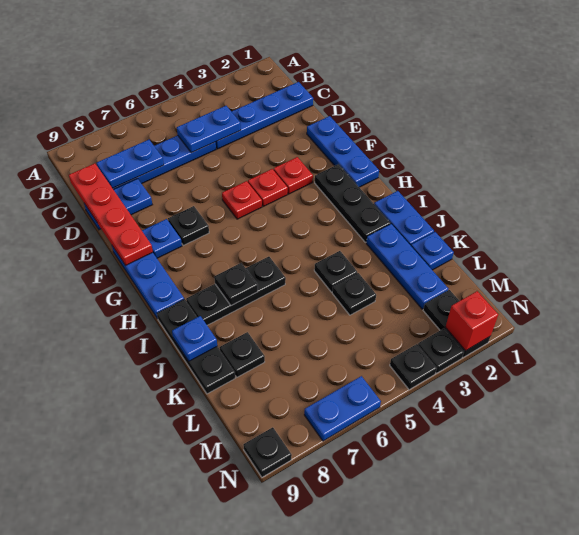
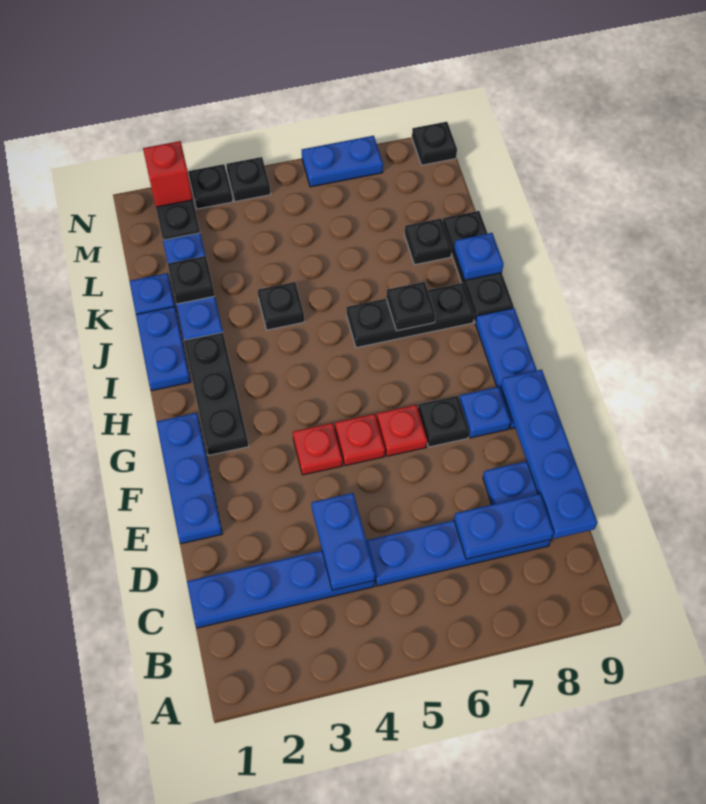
blue 1x2 plate [177,106,241,153] -> blue 1x2 plate turned to [311,493,375,590]
red 1x4 plate [69,163,153,265] -> blue 1x4 plate [501,370,597,539]
red 1x1 plate [274,157,313,194] -> red 1x1 plate moved to [377,405,427,456]
black 1x1 plate [332,273,376,315] -> black 1x1 plate moved to [168,256,215,304]

